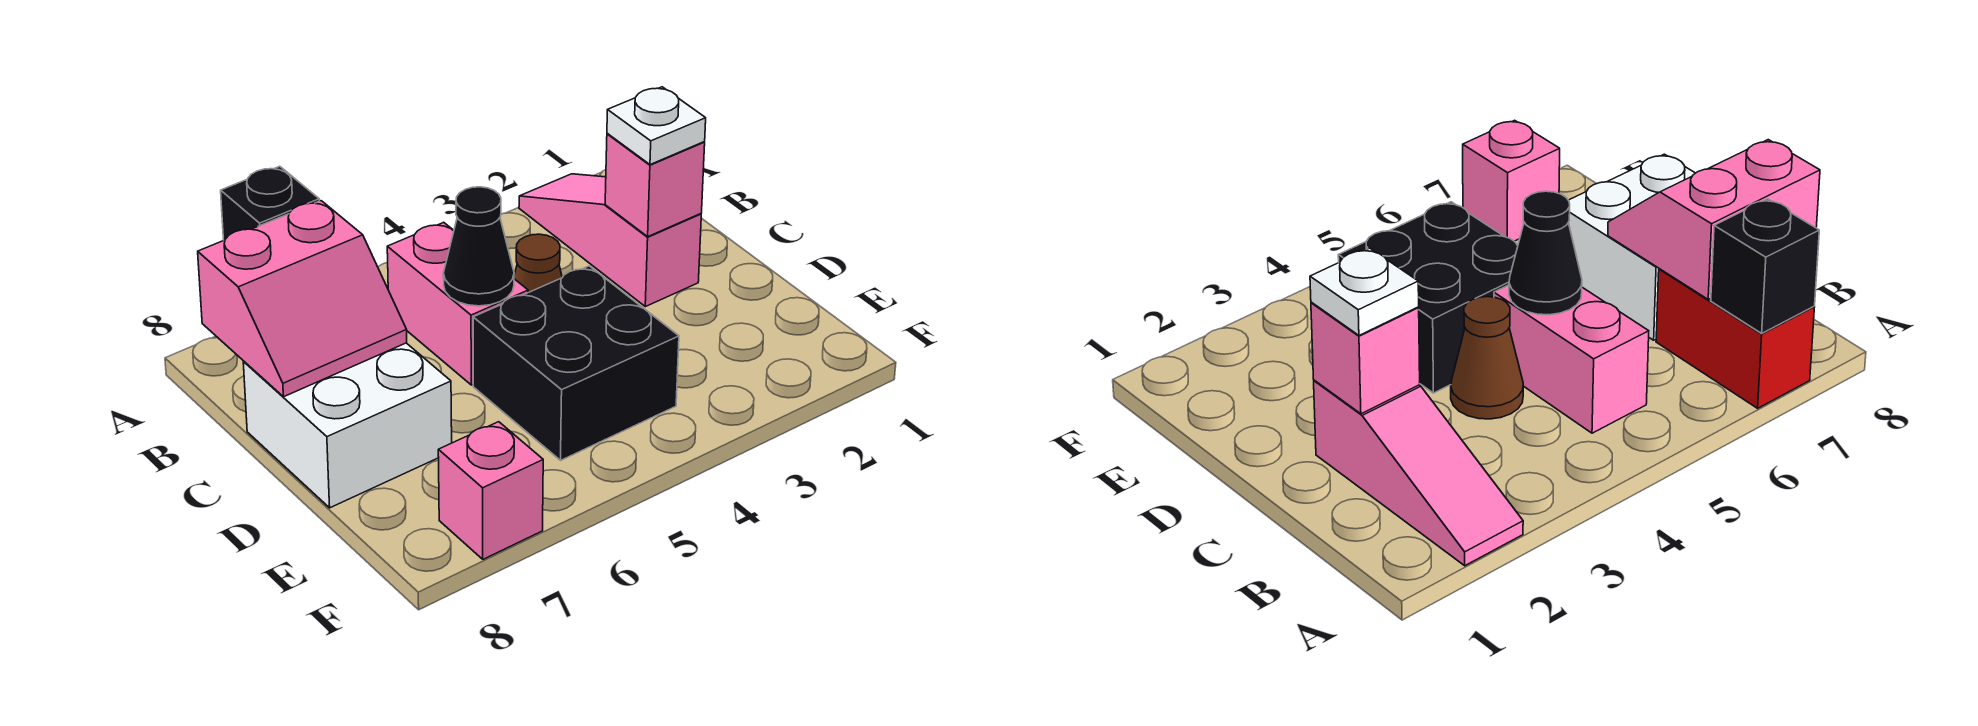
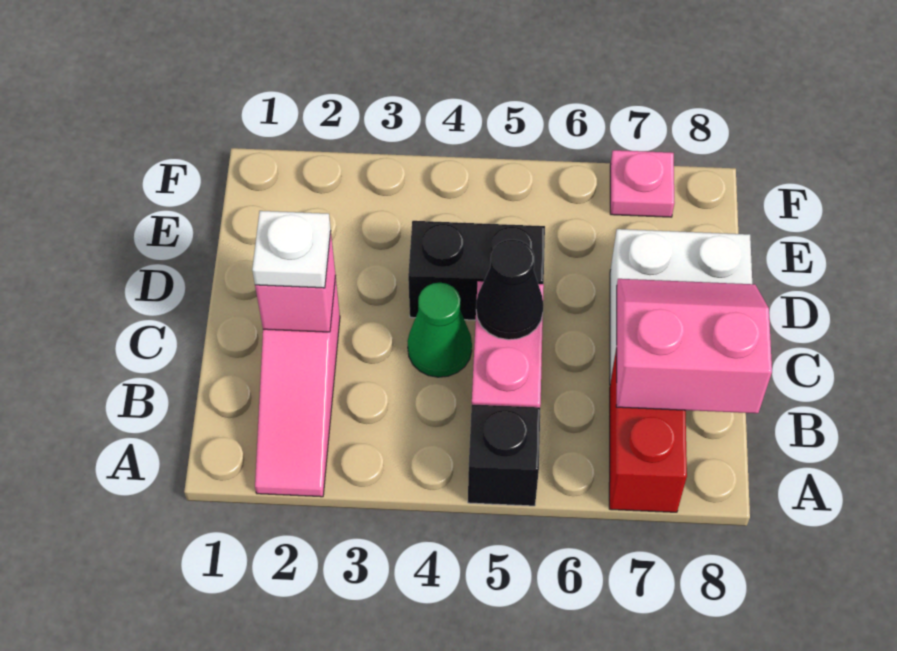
black 1x1 brick [221,166,319,240] -> black 1x1 brick moved to [468,404,540,506]
brown 1x1 cone [514,234,562,292] -> green 1x1 cone [407,283,472,377]
black 2x2 brick [473,266,679,460] -> black 1x2 brick [408,221,545,320]
pink 1x1 brick [438,422,543,559] -> pink 1x1 plate [610,150,675,217]

